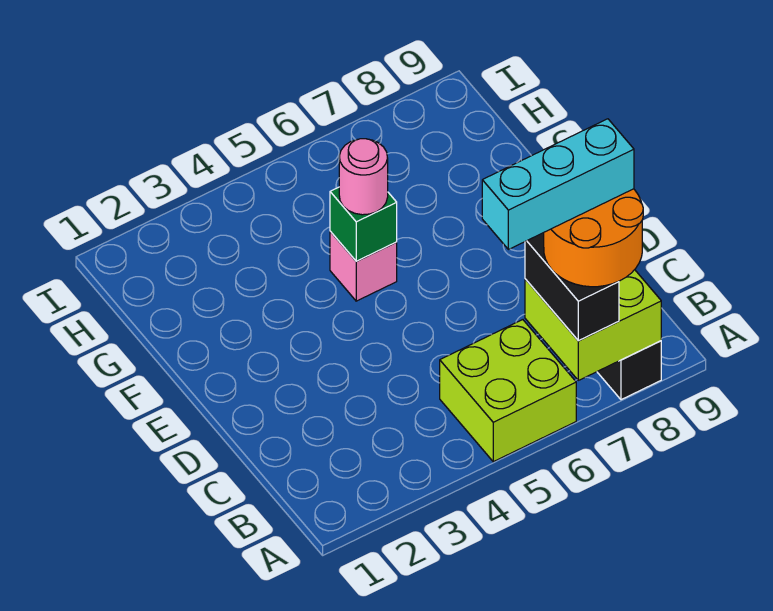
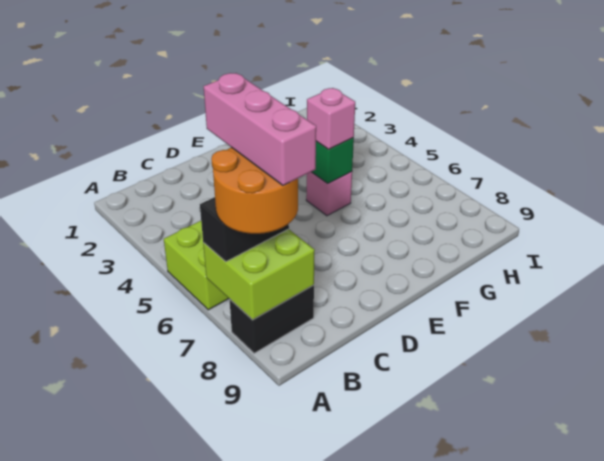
cyan 1x3 brick [482,119,634,249] -> pink 1x3 brick [204,73,316,186]
pink 1x1 round brick [339,139,388,215] -> pink 1x1 brick [307,88,355,149]

